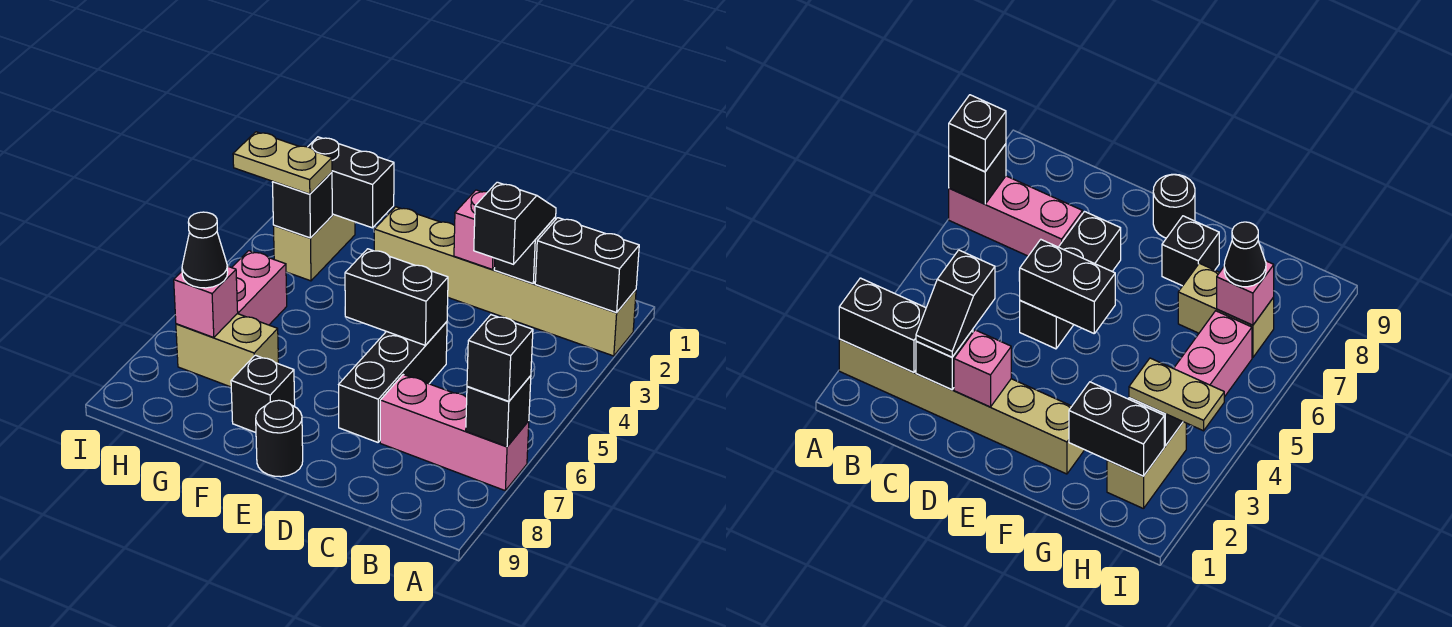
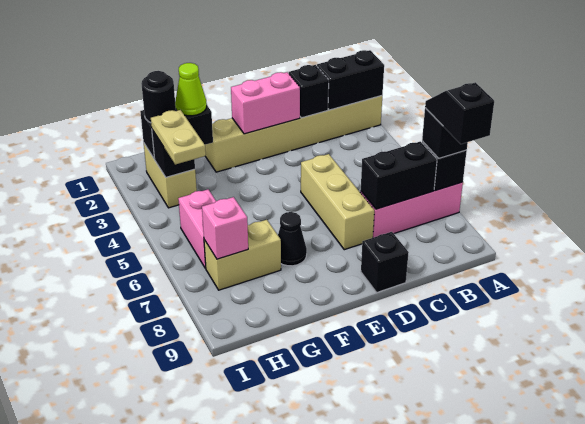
black 1x2 slope [474,182,556,264] -> black 1x2 slope moved to [425,82,494,144]
pink 1x1 brick [454,190,495,269] -> pink 1x2 brick [231,72,300,134]
black 1x3 brick [339,322,447,442] -> tan 1x3 brick [301,154,374,250]
black 1x2 brick [345,249,448,345] -> black 1x2 brick moved to [361,142,437,209]
black 1x1 round brick [256,400,303,477] -> black 1x1 round brick moved to [141,71,176,123]
black 1x1 brick [231,355,295,433] -> black 1x1 brick moved to [361,232,409,292]
none -> lime 1x1 cone [175,63,207,116]
tan 1x2 plate [233,132,332,194] -> tan 1x2 plate turned to [151,110,206,165]
black 1x1 cone [182,212,228,288] -> black 1x1 cone moved to [278,212,307,266]

